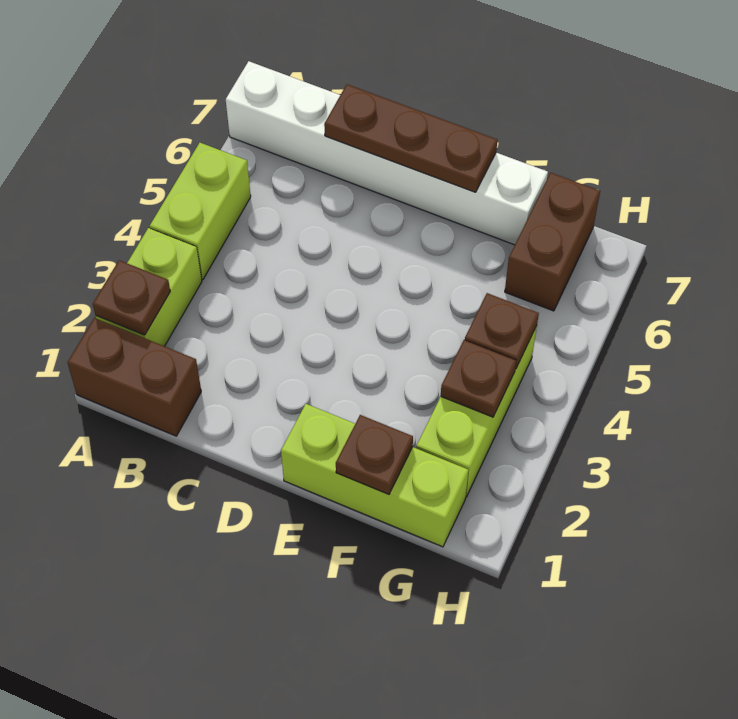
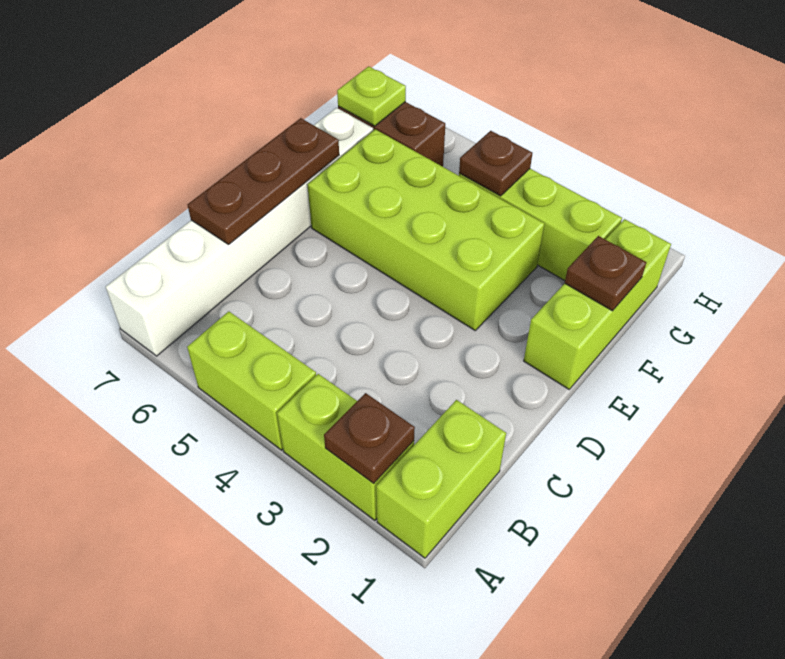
brown 1x2 brick [68,318,201,436] -> lime 1x2 brick [376,400,506,558]
none -> lime 2x4 brick [307,129,544,330]
brown 1x1 plate [441,340,516,417] -> none
none -> lime 1x1 plate [337,66,406,126]

